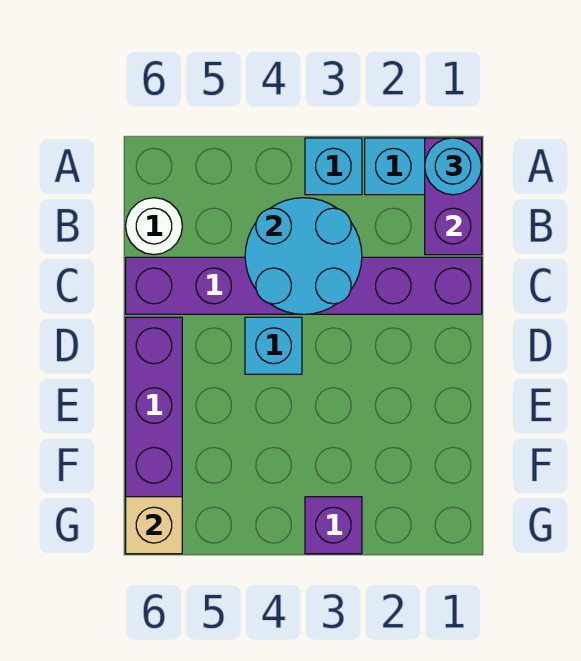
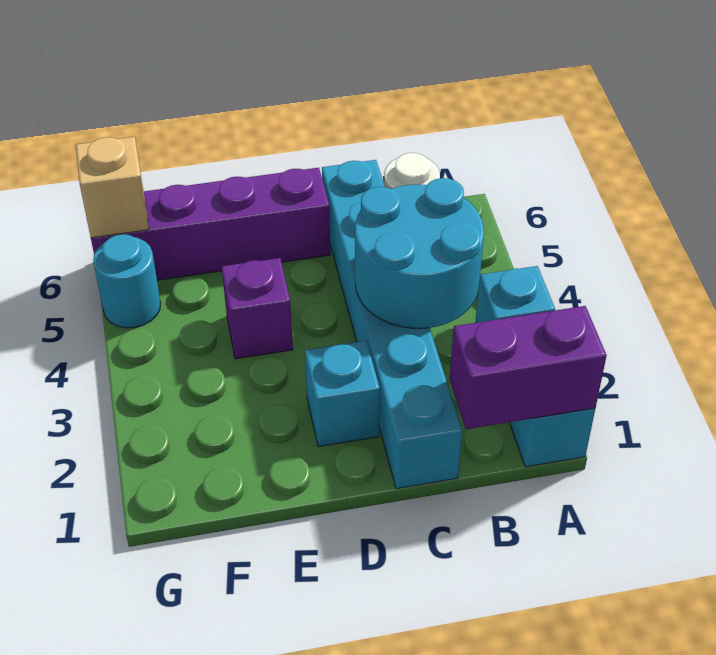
cyan 1x1 round brick [425,138,482,195] -> cyan 1x1 round brick moved to [93,234,160,328]
purple 1x6 brick [126,257,482,314] -> cyan 1x6 brick [322,160,462,489]
cyan 1x1 brick [245,317,302,374] -> cyan 1x1 brick moved to [305,341,380,447]
purple 1x1 brick [305,497,362,554] -> purple 1x1 brick moved to [222,258,293,359]

